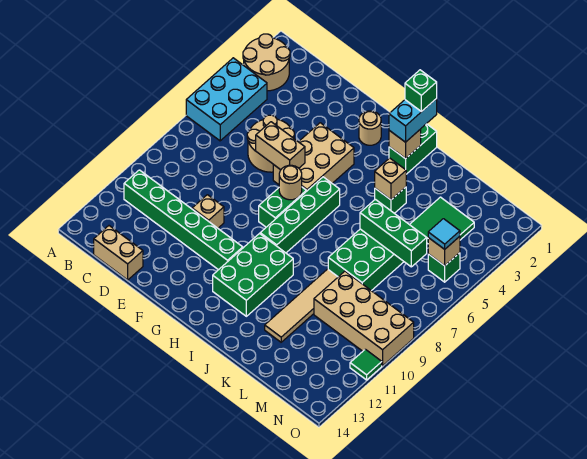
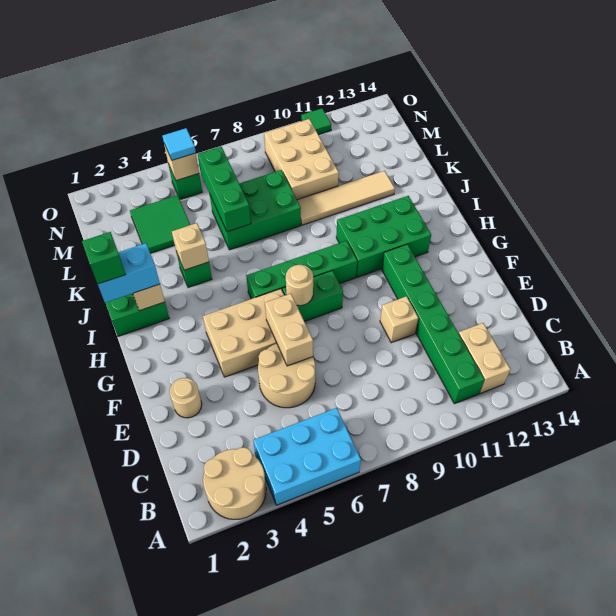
tan 1x2 brick [94,226,143,280] -> tan 1x2 brick moved to [459,323,510,394]
tan 1x1 round brick [359,111,381,145] -> tan 1x1 round brick moved to [170,378,202,418]
tan 2x4 brick [314,271,414,366] -> tan 2x3 brick [264,119,339,200]

